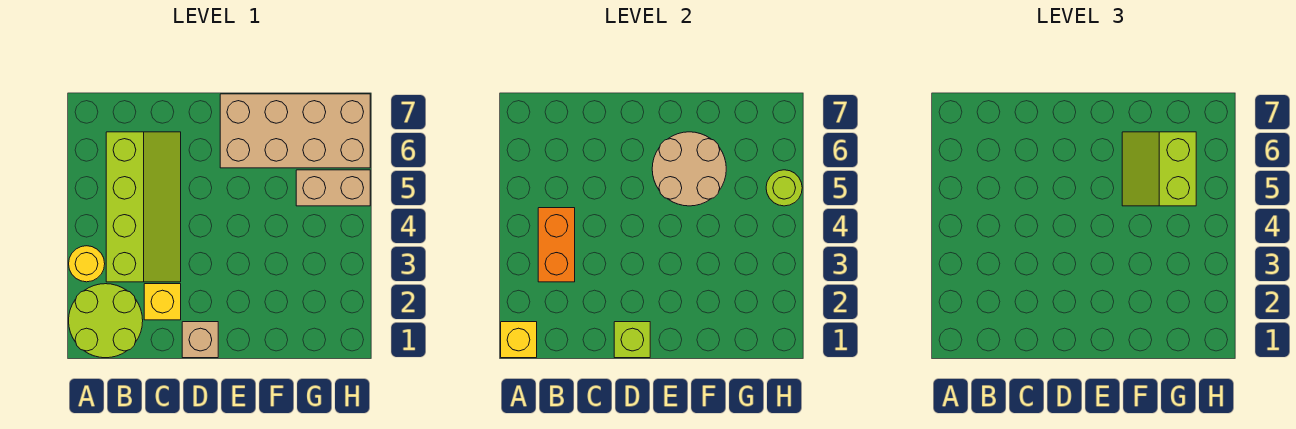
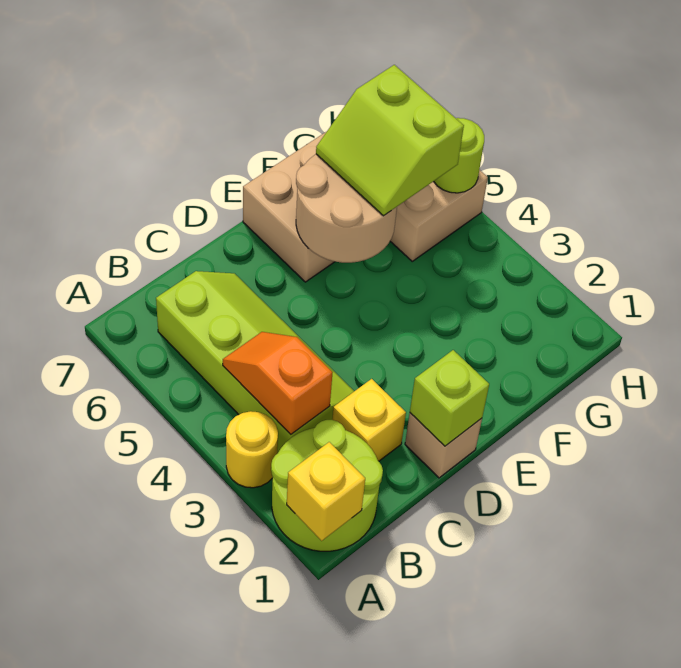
orange 1x2 brick [538,208,575,282] -> orange 1x2 slope [223,332,333,434]

